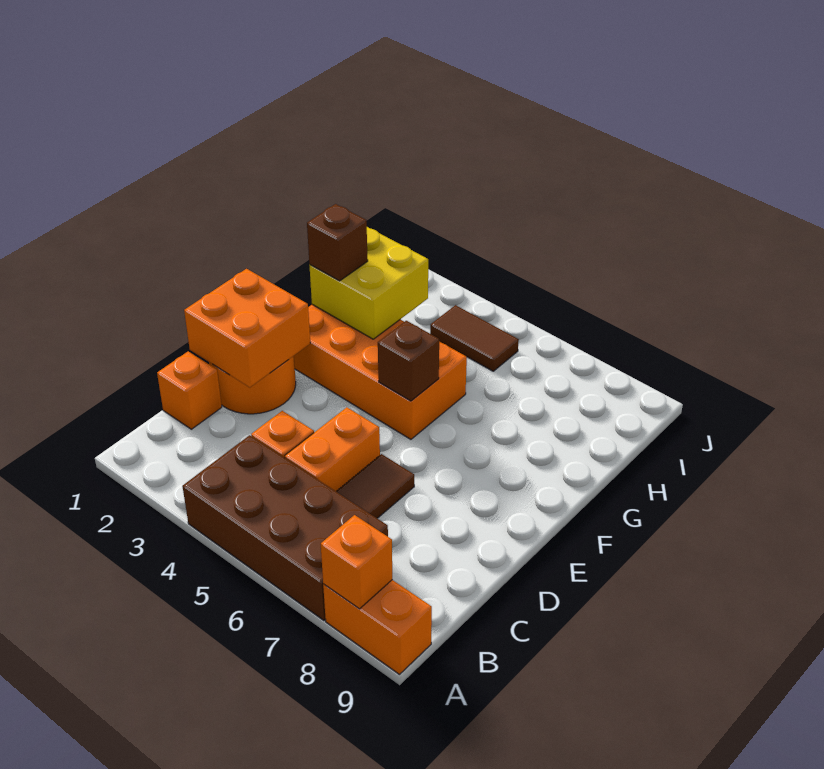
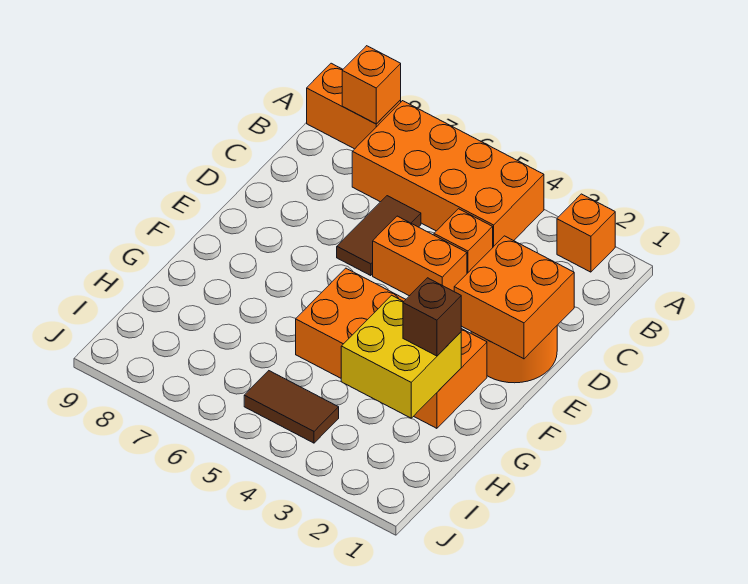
brown 2x4 brick [182,435,388,620] -> orange 2x4 brick [352,101,544,247]
orange 1x1 brick [157,351,222,429] -> orange 1x1 brick moved to [557,194,615,272]
orange 1x2 brick [285,407,380,491] -> orange 1x2 brick turned to [373,216,467,296]
brown 1x1 brick [378,321,439,401] -> none

